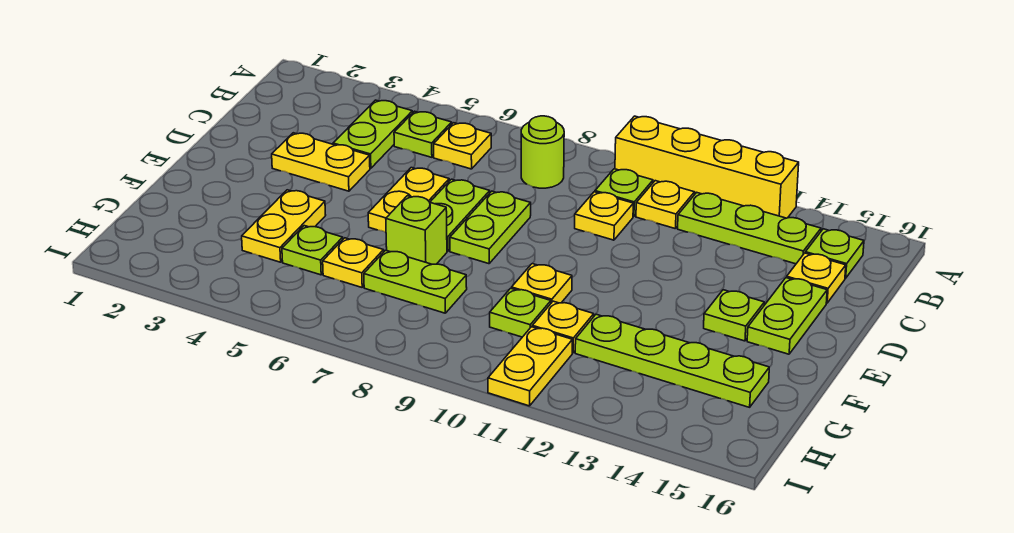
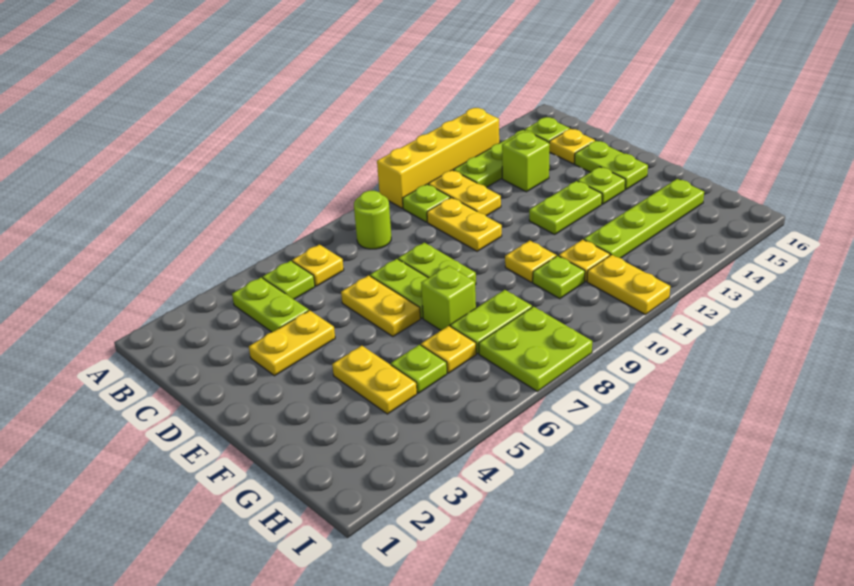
yellow 1x1 plate [636,181,694,229] -> yellow 1x2 plate [428,170,501,216]
yellow 1x1 plate [575,192,633,240] -> yellow 1x2 plate [427,198,502,251]
none -> lime 1x1 brick [502,132,550,192]
none -> lime 1x2 plate [529,181,602,234]
none -> lime 2x2 plate [479,307,592,392]

